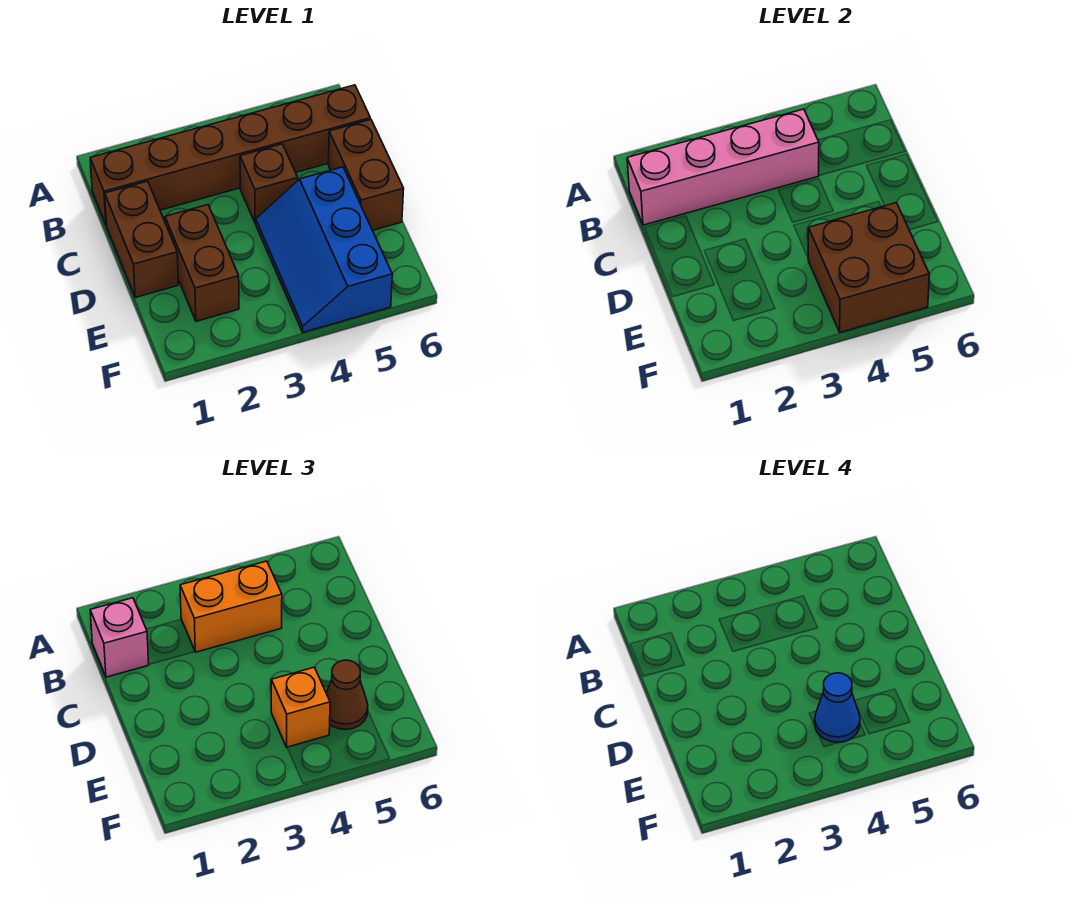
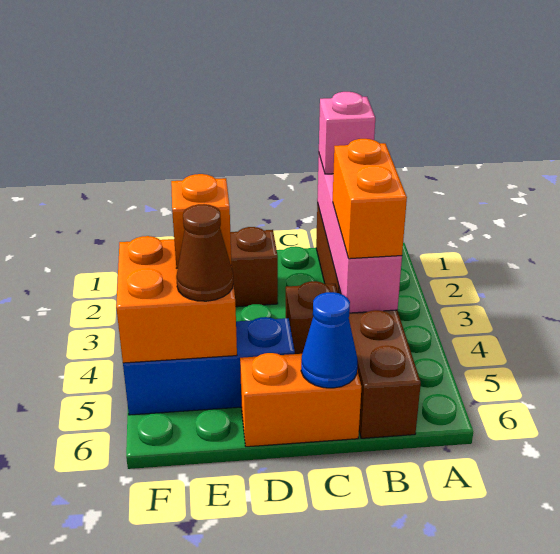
brown 1x2 brick [105,181,178,297] -> none
brown 1x2 brick [328,119,404,230] -> orange 1x2 brick [240,353,361,447]
brown 2x2 brick [808,203,929,332] -> orange 2x2 brick [116,236,237,363]
blue 1x1 cone [814,673,860,743] -> blue 1x1 cone moved to [301,292,357,388]

